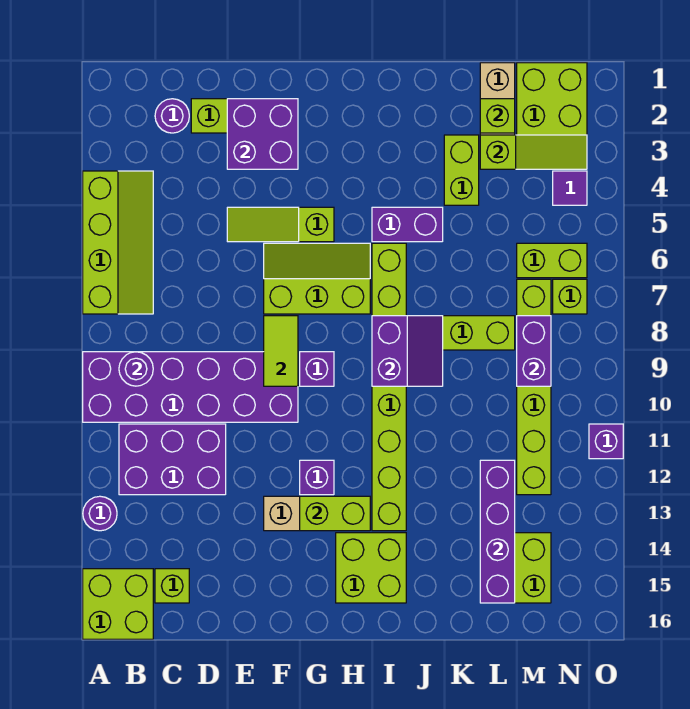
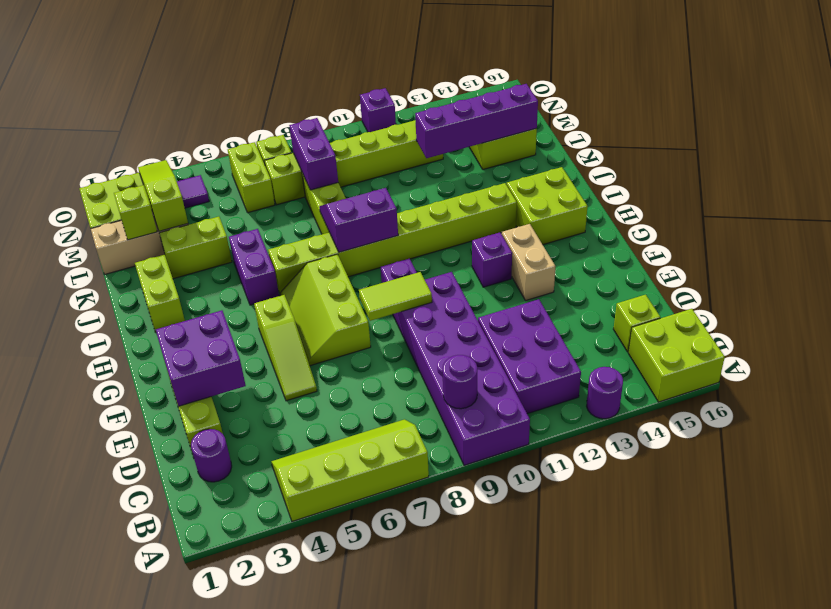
lime 1x2 brick [300,496,370,531] -> lime 1x2 brick moved to [135,255,185,332]
purple 1x2 brick [517,316,551,386] -> purple 1x2 brick turned to [289,118,338,190]

